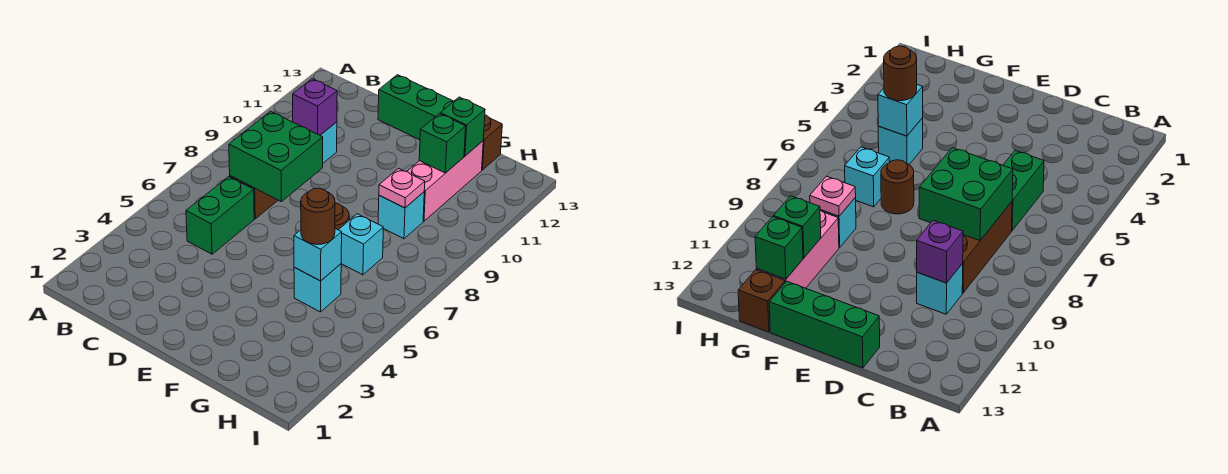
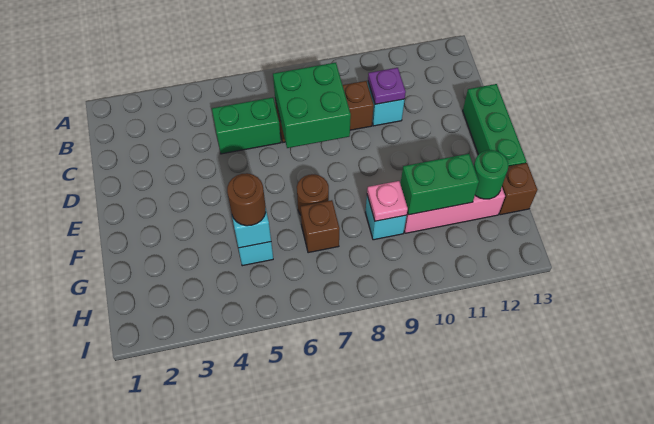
purple 1x1 brick [293,79,337,135] -> purple 1x1 plate [368,68,406,104]
cyan 1x1 brick [339,214,383,275] -> brown 1x1 brick [301,200,340,253]
green 1x1 brick [419,114,466,173] -> green 1x2 brick [400,154,479,215]
green 1x1 brick [440,97,485,156] -> green 1x1 round brick [474,150,509,199]

